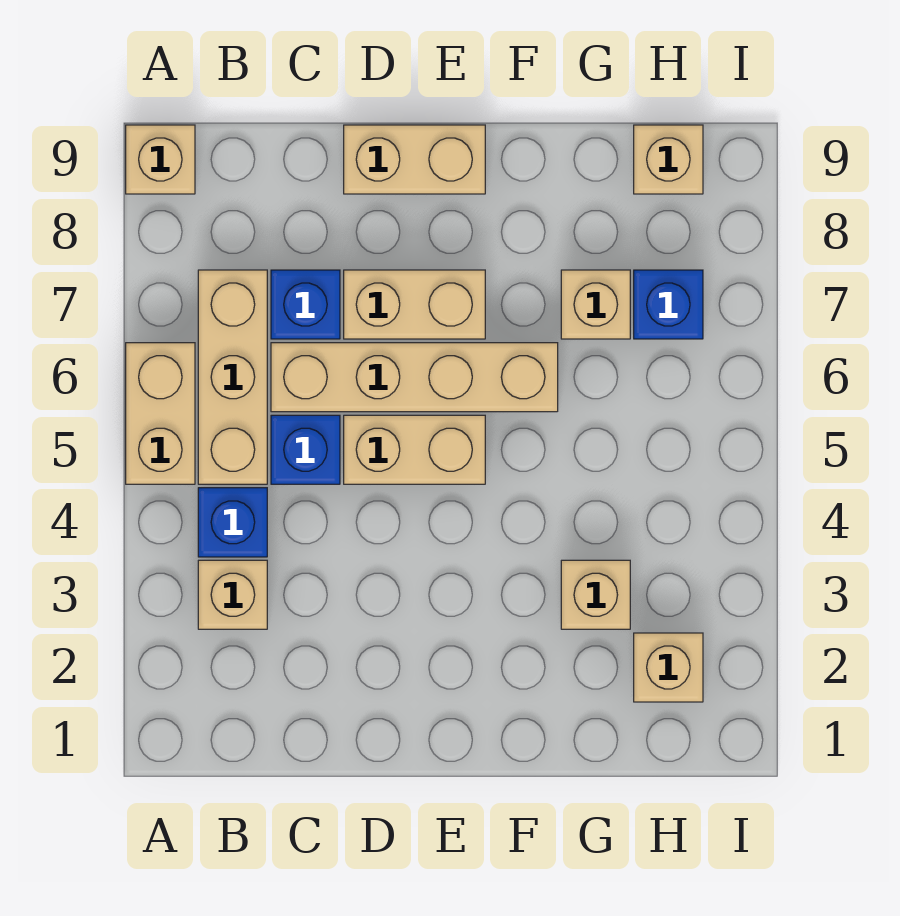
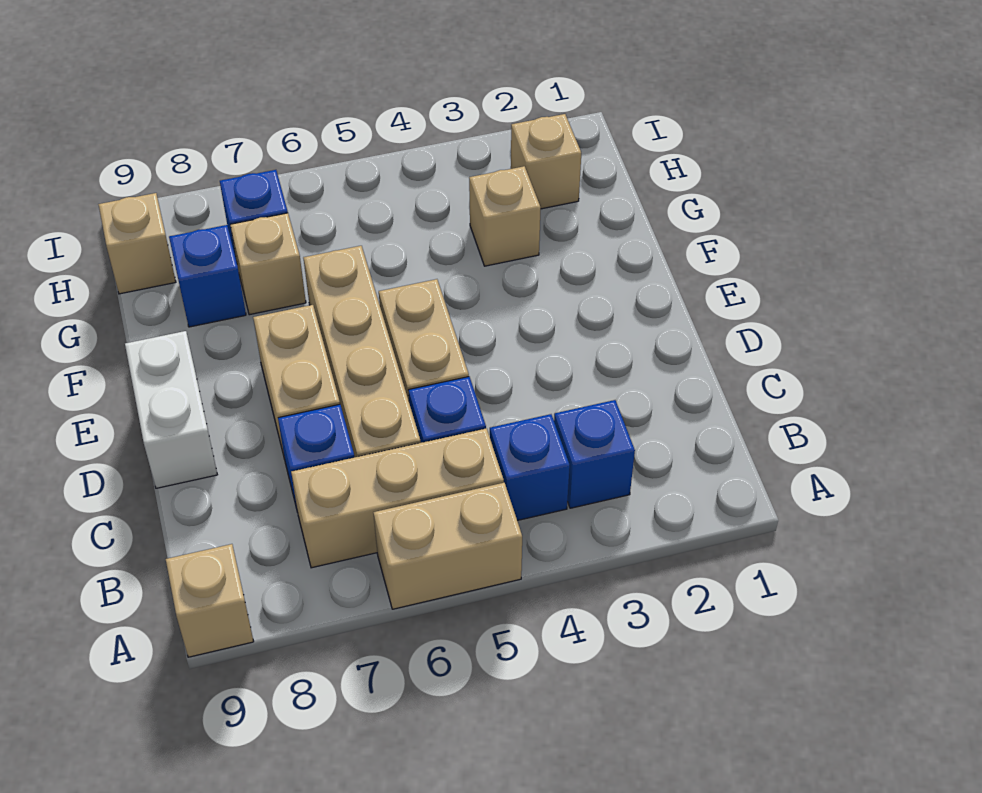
tan 1x1 brick [198,560,267,629] -> blue 1x1 brick [554,400,635,508]
tan 1x2 brick [344,125,485,194] -> white 1x2 brick [125,331,217,488]
none -> blue 1x1 brick [169,225,246,327]

